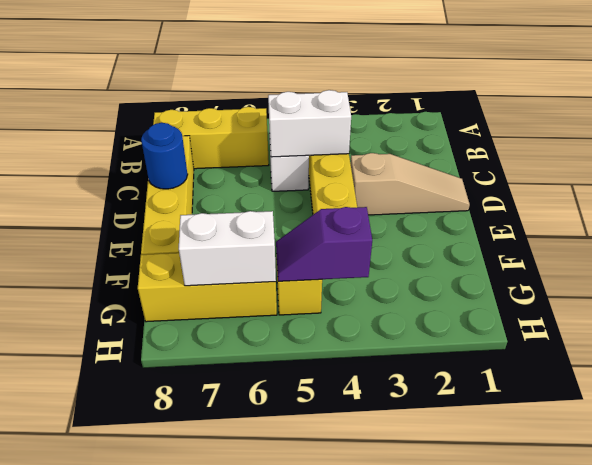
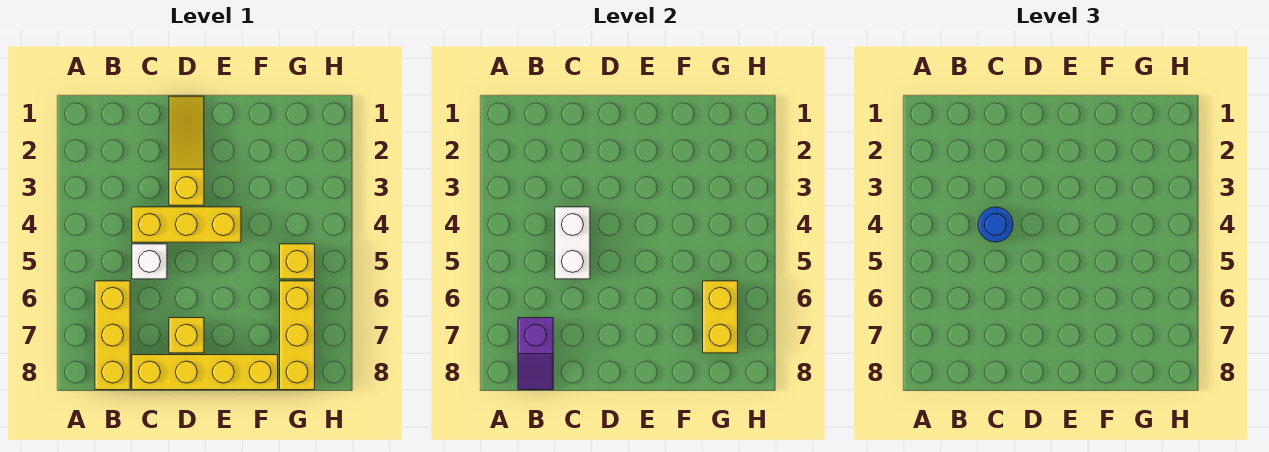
tan 1x3 slope [350,153,470,215] -> yellow 1x3 slope [169,96,204,205]
none -> yellow 1x1 brick [169,318,204,353]
blue 1x1 round brick [141,123,188,189] -> blue 1x1 round brick moved to [978,207,1013,242]
purple 1x2 slope [276,207,372,281] -> purple 1x2 slope moved to [518,318,553,390]
white 1x2 brick [179,211,276,286] -> yellow 1x2 brick [703,281,738,353]

